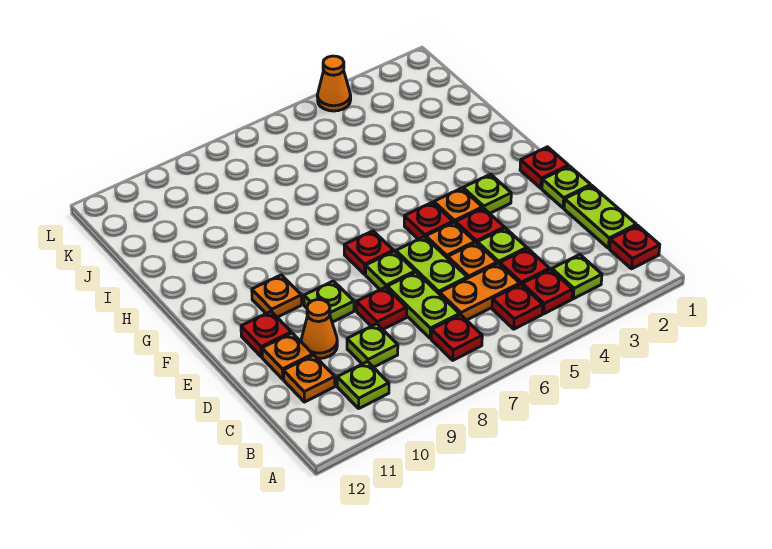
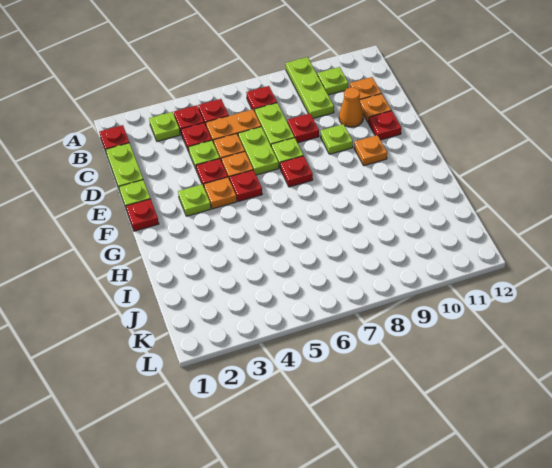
lime 1x1 plate [347,324,398,367] -> lime 1x3 plate [286,57,334,118]
orange 1x1 cone [317,56,351,111] -> none

